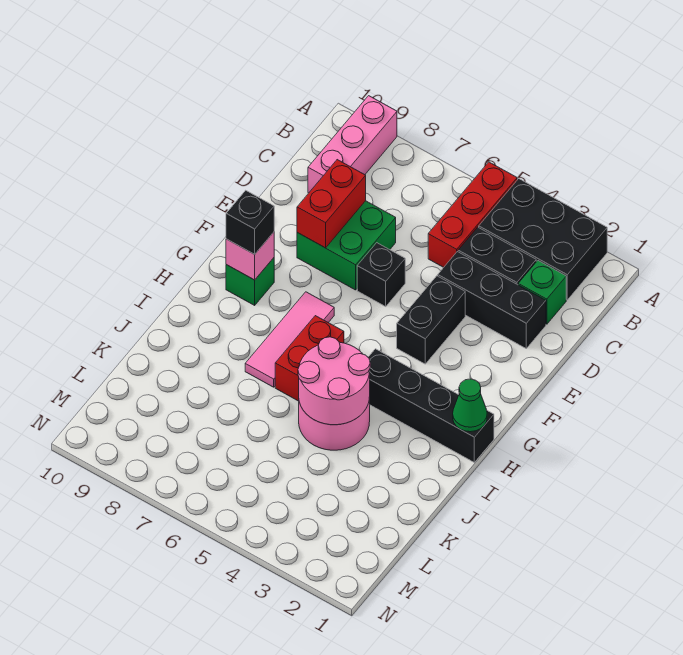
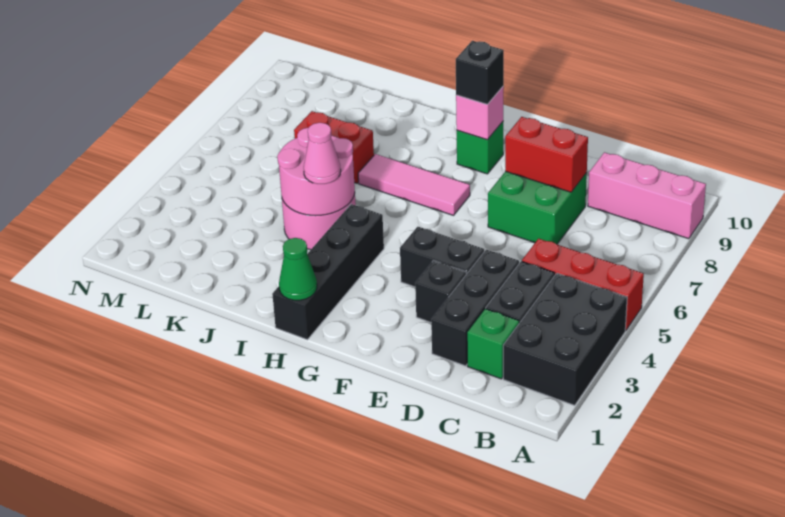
black 1x1 brick [357,243,405,306] -> black 1x1 brick moved to [415,261,466,322]
red 1x2 brick [275,316,344,401] -> red 1x2 brick moved to [294,111,374,183]
none -> pink 1x1 cone [304,123,341,184]

